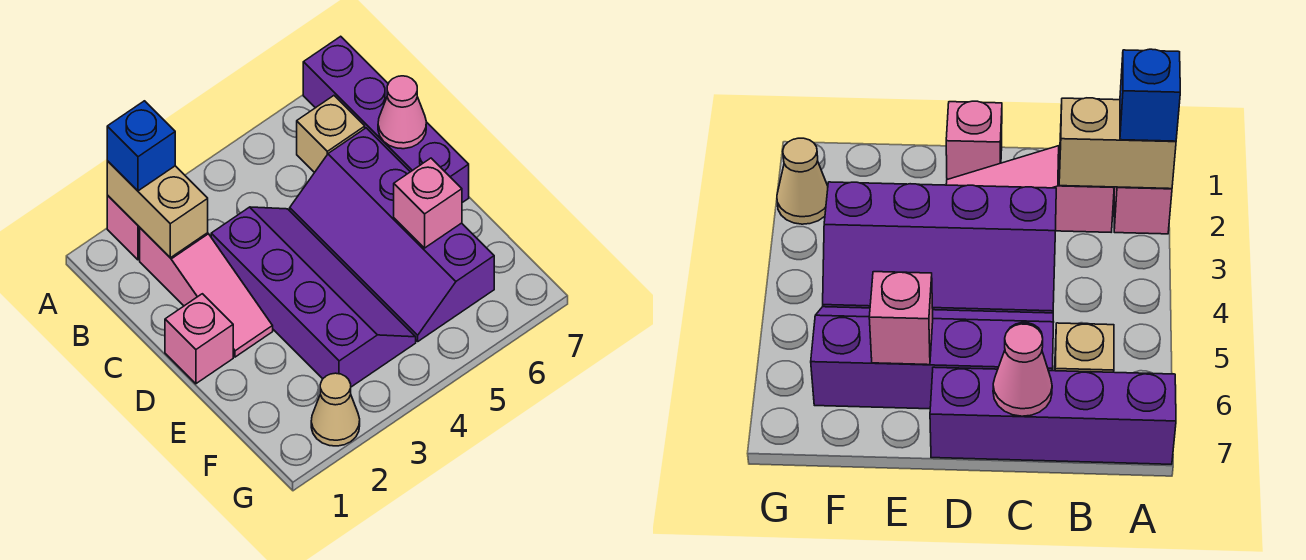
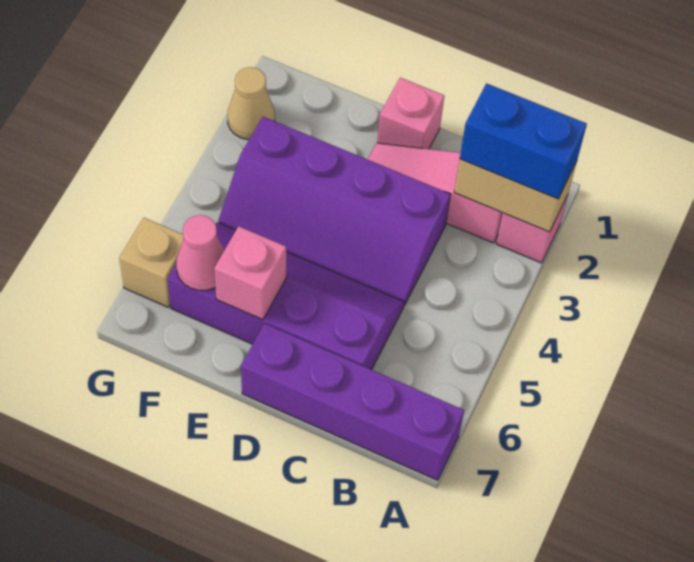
blue 1x1 brick [107,101,175,191] -> blue 1x2 brick [460,83,587,199]
tan 1x1 brick [297,96,365,173] -> tan 1x1 brick moved to [119,218,184,307]
pink 1x1 cone [378,76,426,149] -> pink 1x1 cone moved to [176,215,224,290]

